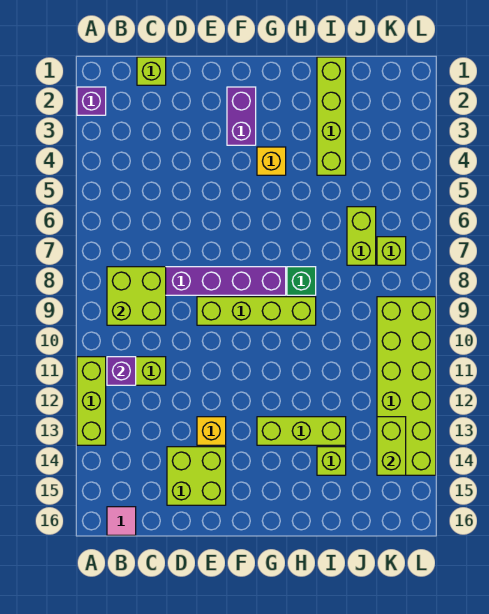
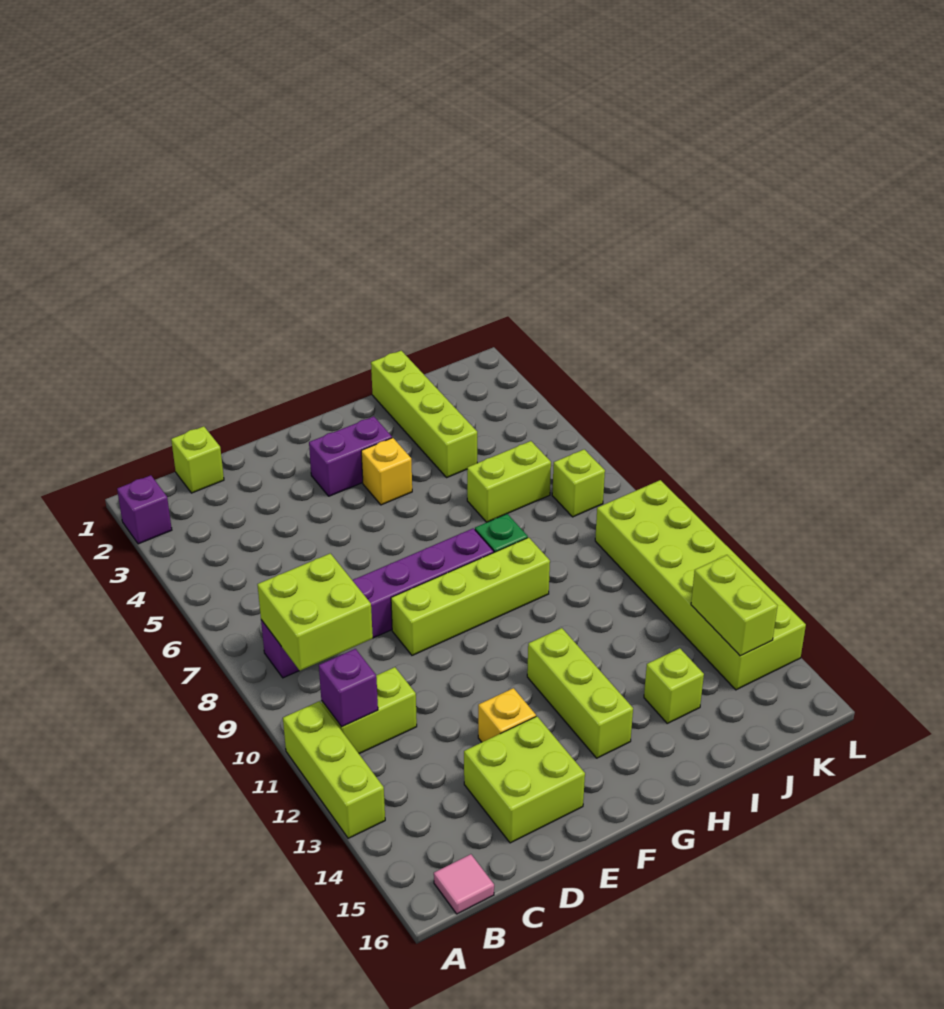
purple 1x2 brick [227,87,256,145] -> purple 1x2 brick turned to [309,416,392,496]
lime 1x3 brick [257,417,346,445] -> lime 1x3 brick turned to [527,628,633,758]
lime 1x2 brick [347,207,376,265] -> lime 1x2 brick turned to [467,441,551,522]

